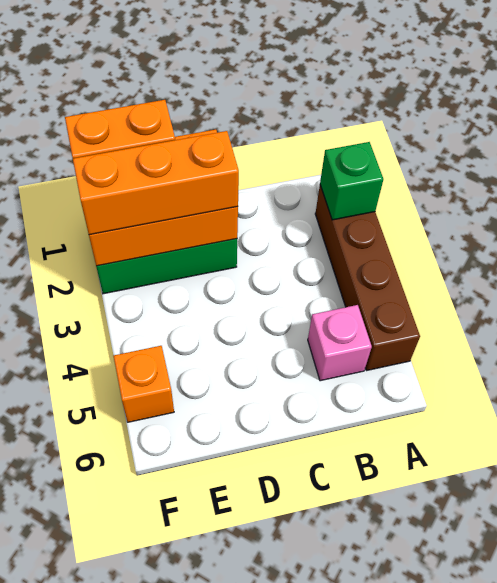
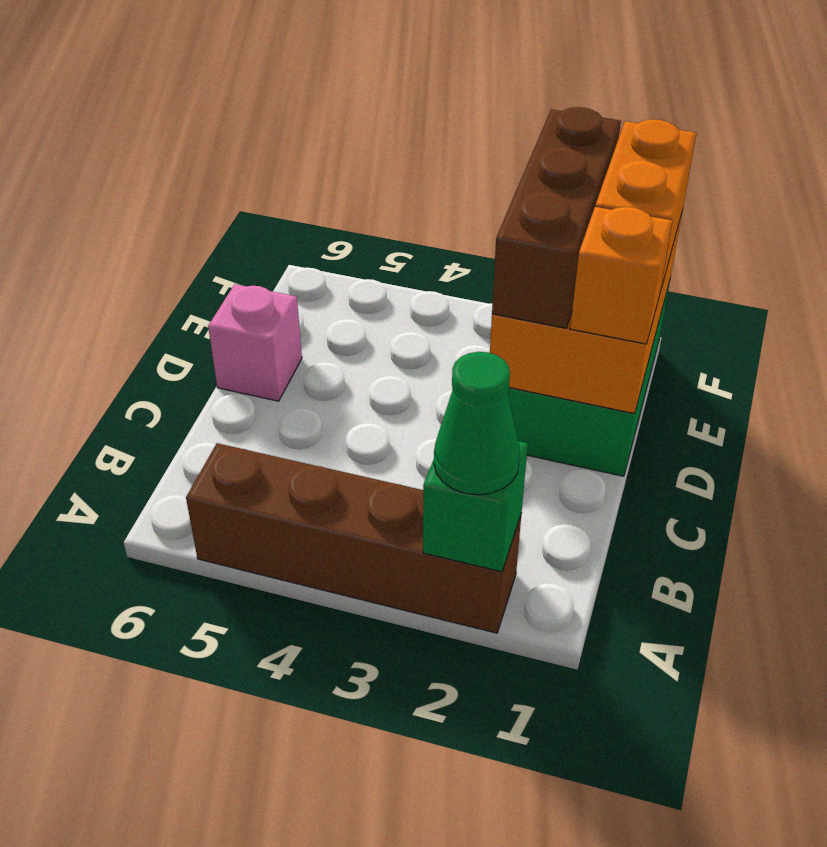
none -> green 1x1 cone [434,352,520,495]
pink 1x1 brick [308,305,372,381] -> pink 1x1 brick moved to [208,284,302,401]
orange 1x3 brick [73,131,239,235] -> brown 1x3 brick [492,107,621,328]
orange 1x1 brick [113,346,174,422] -> orange 1x1 brick moved to [570,207,672,344]

